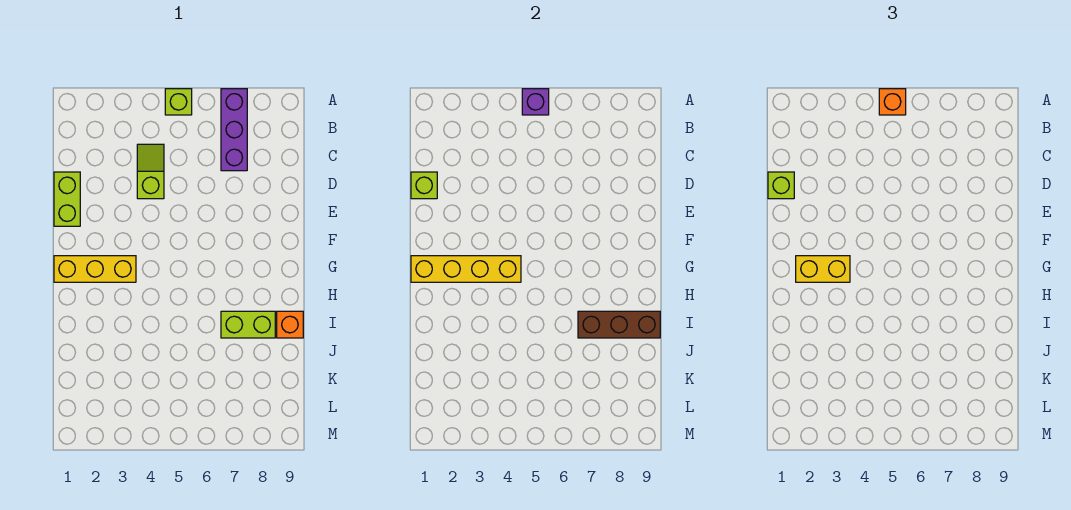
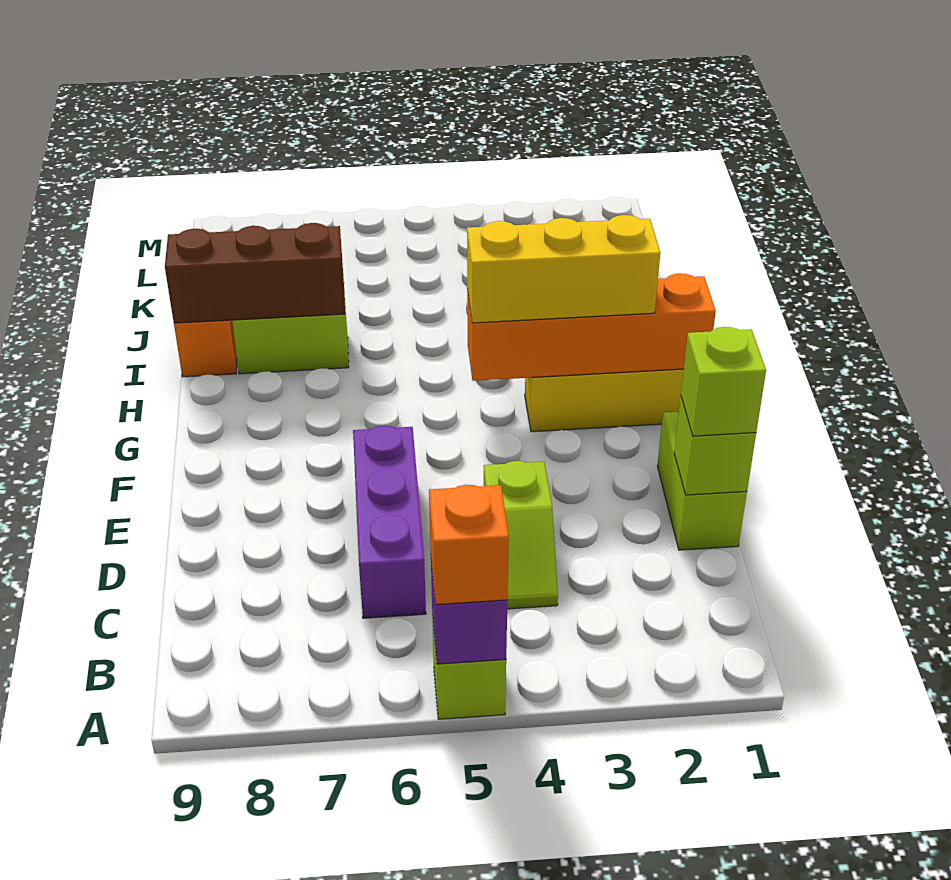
purple 1x3 brick [221,89,247,171] -> purple 1x3 brick moved to [353,426,426,618]
yellow 1x4 brick [411,256,521,282] -> orange 1x4 brick [467,273,716,381]
yellow 1x2 brick [796,256,850,282] -> yellow 1x3 brick [467,215,660,323]

